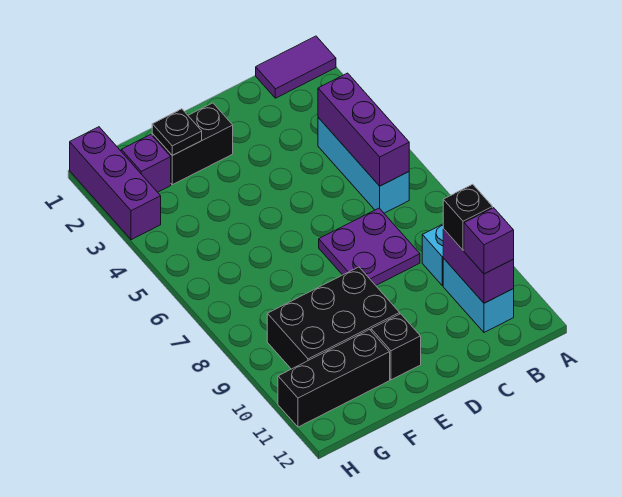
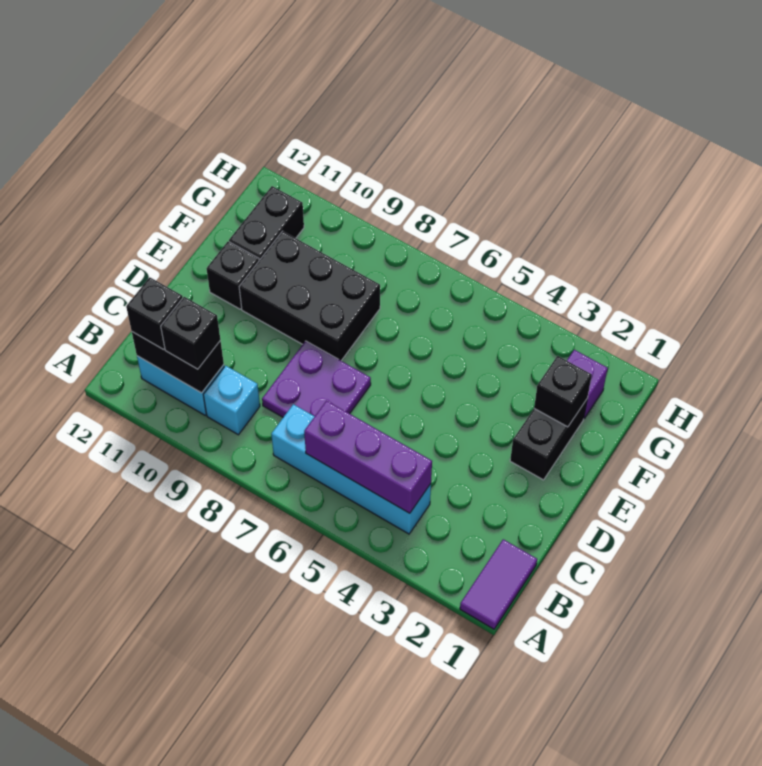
cyan 1x3 brick [318,118,409,213] -> cyan 1x4 brick [271,404,431,534]
purple 1x2 brick [443,229,514,303] -> black 1x2 brick [132,332,224,393]
purple 1x1 brick [464,208,514,274] -> black 1x1 brick [126,277,183,350]
black 2x3 brick [267,267,400,369] -> black 2x3 brick turned to [239,231,380,361]
black 1x1 plate [152,109,202,155] -> black 1x1 brick [534,356,592,427]
black 1x3 brick [278,330,390,427] -> black 1x2 brick [229,186,304,260]
purple 1x3 brick [70,127,161,240] -> none

